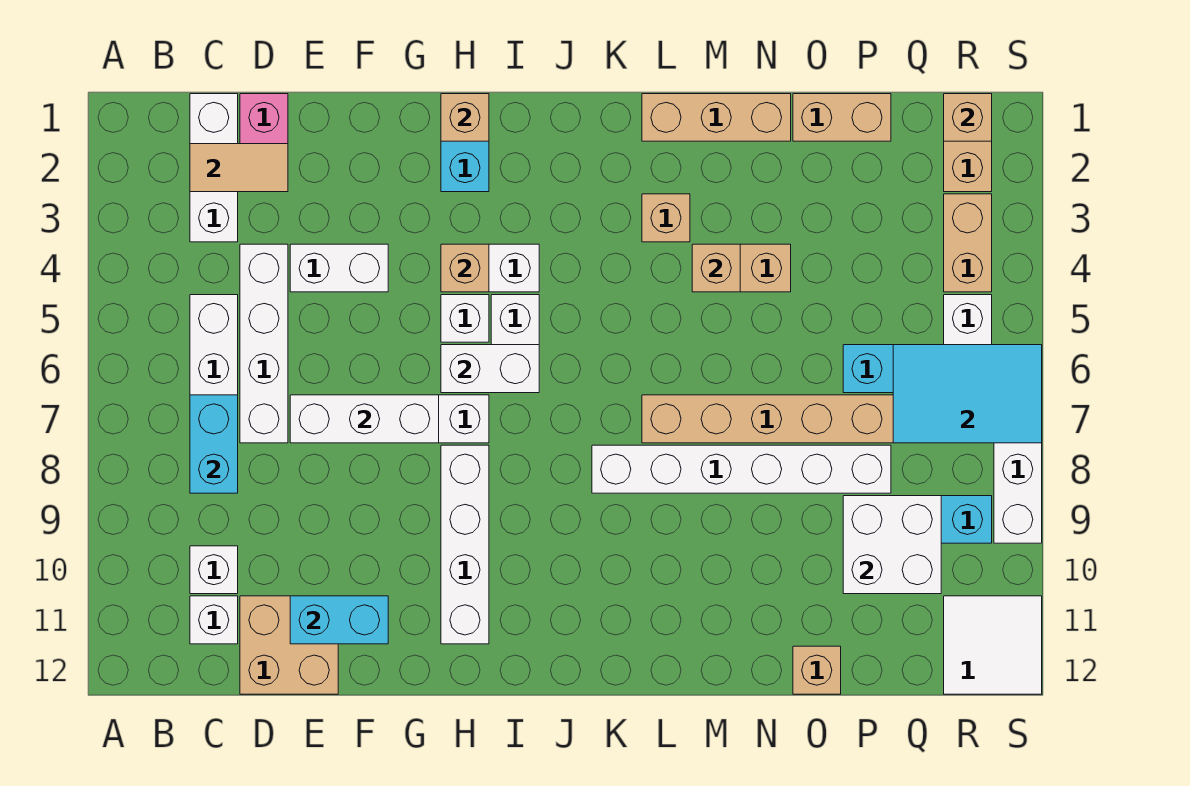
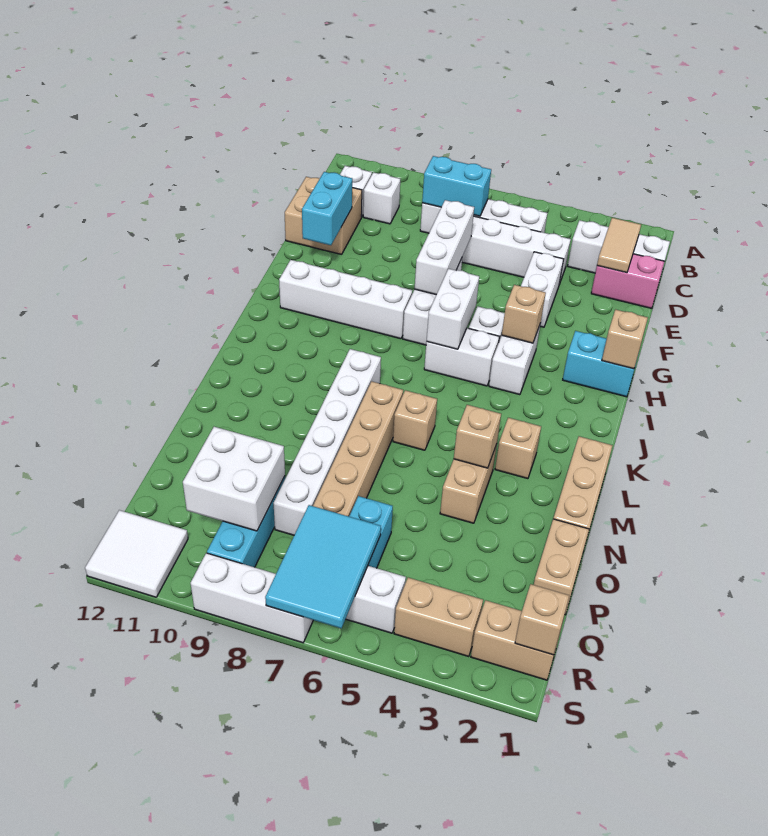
tan 1x1 brick [793,646,841,694] -> tan 1x1 brick moved to [393,390,437,450]

